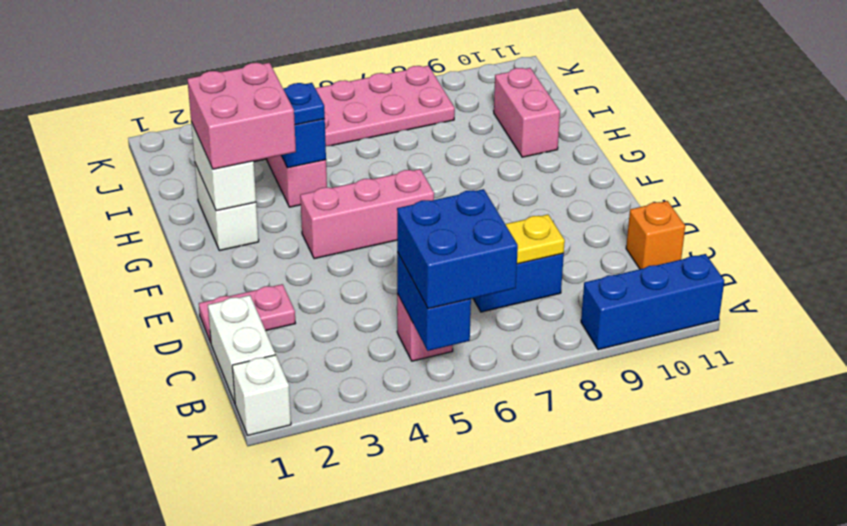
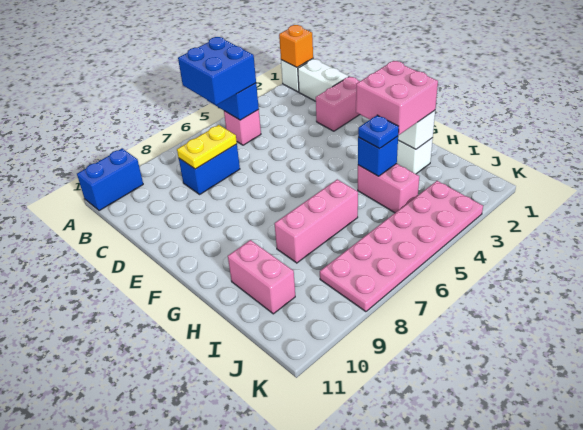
blue 1x3 brick [581,254,724,350] -> blue 1x2 brick [77,149,143,211]
orange 1x1 brick [626,201,685,269] -> orange 1x1 brick moved to [279,25,313,67]
pink 1x2 plate [199,284,296,342] -> pink 1x2 brick [316,76,360,131]
pink 1x3 brick [300,169,434,259] -> pink 1x3 brick moved to [274,179,358,263]

